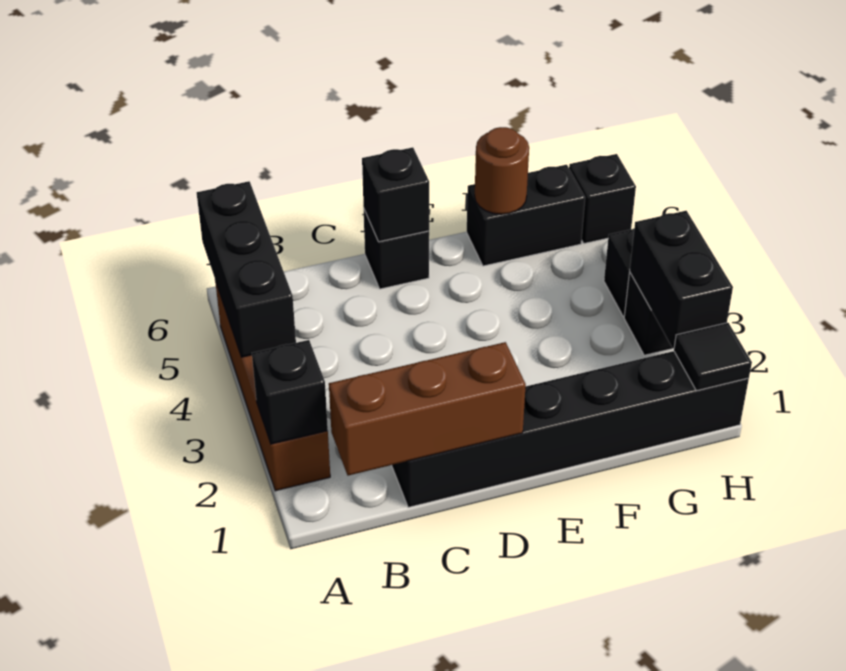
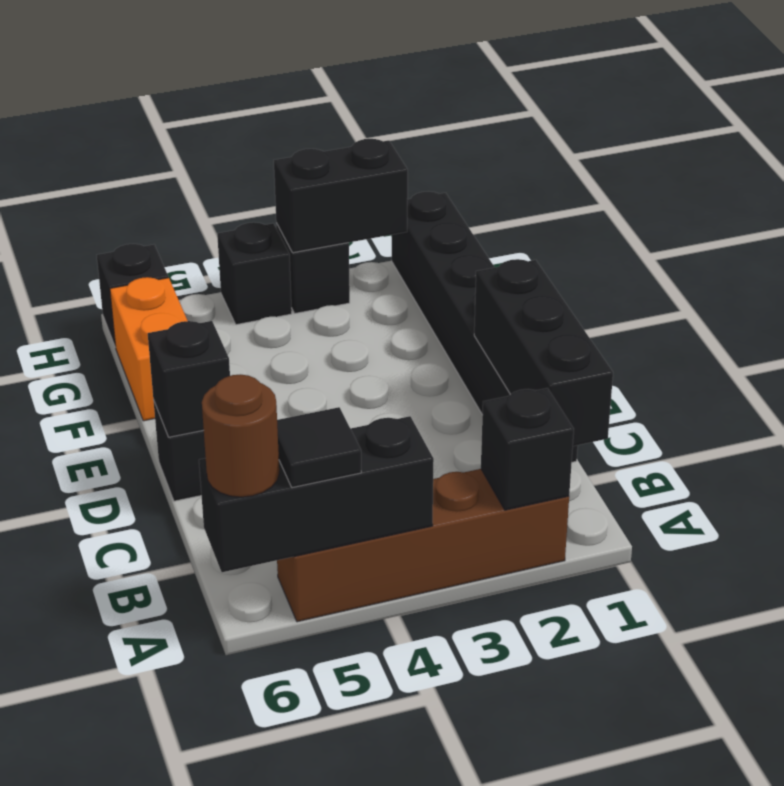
brown 1x3 brick [329,342,526,476] -> black 1x3 brick [474,259,613,446]
black 1x2 brick [467,165,585,266] -> orange 1x2 brick [110,277,188,421]
brown 1x1 round brick [475,127,529,214] -> brown 1x1 round brick moved to [202,374,279,497]
black 1x1 tile [674,323,752,391] -> black 1x1 tile moved to [277,407,361,488]

